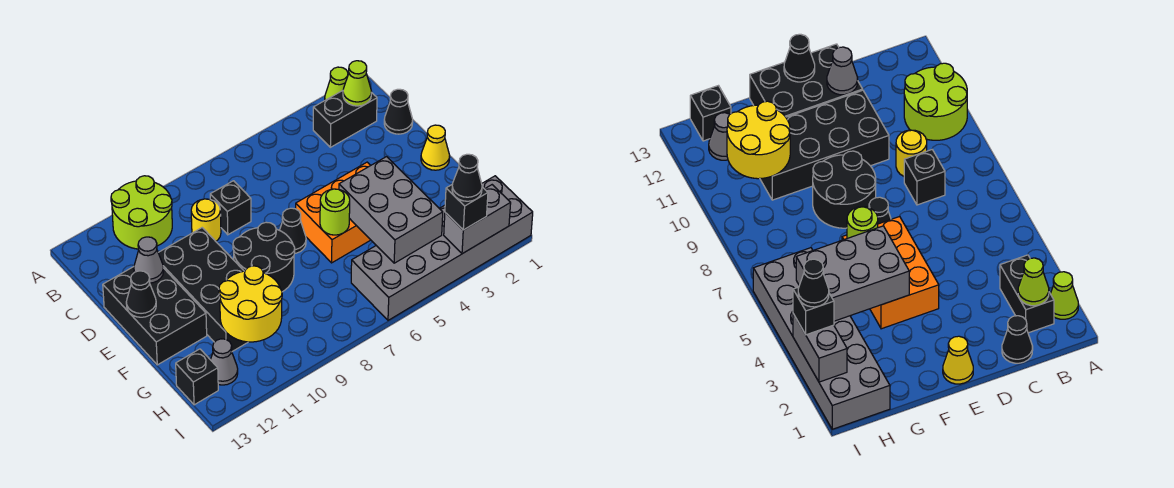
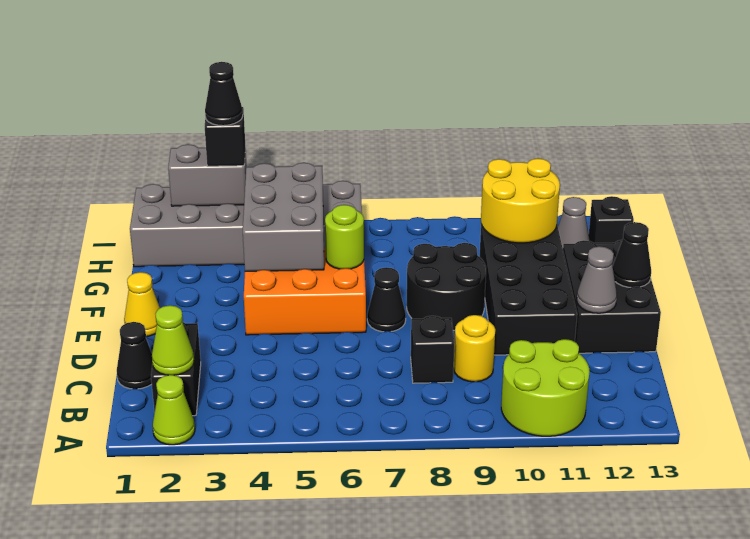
black 1x2 brick [313,91,377,147] -> black 1x2 brick turned to [151,322,201,416]

